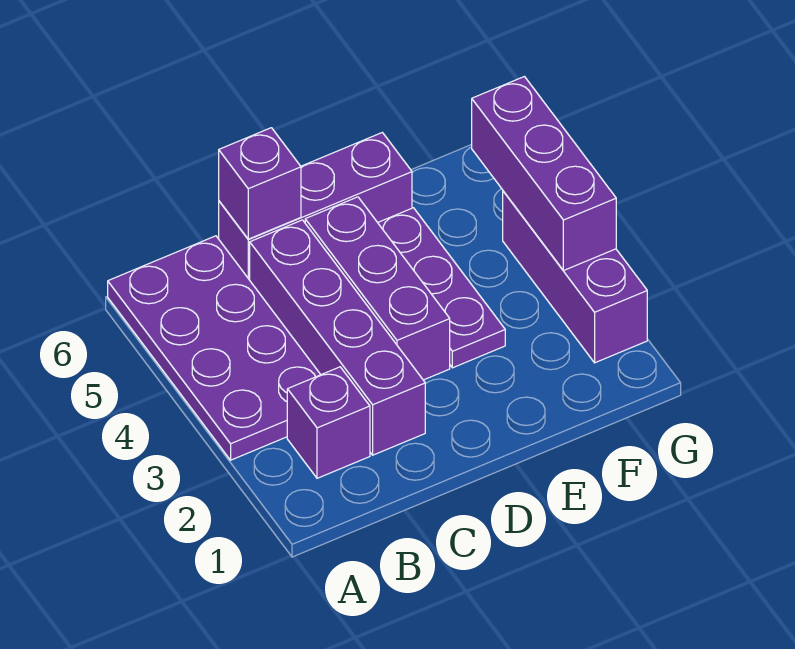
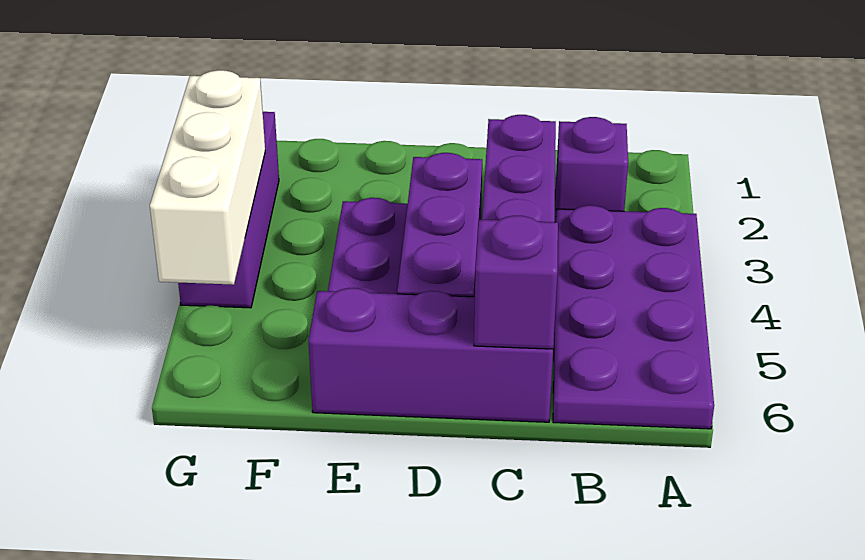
purple 1x3 brick [472,77,616,271] -> white 1x3 brick [150,70,265,285]

